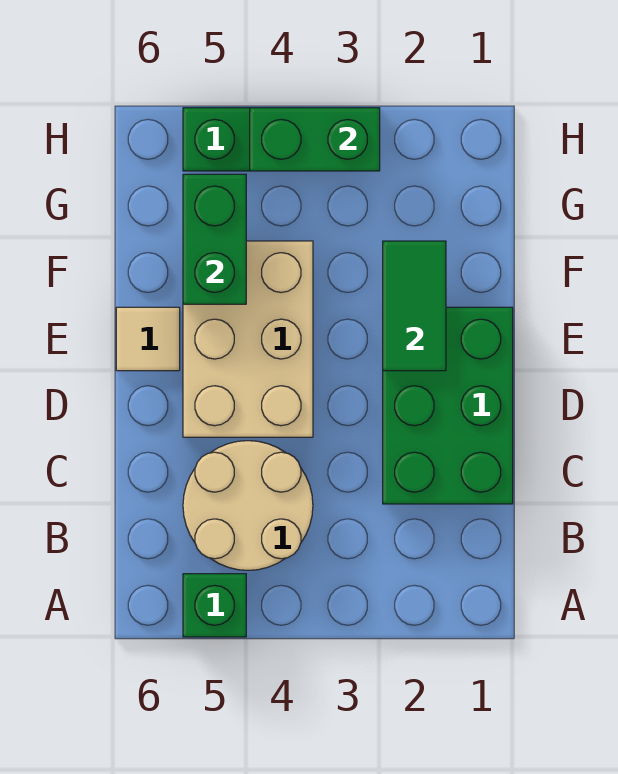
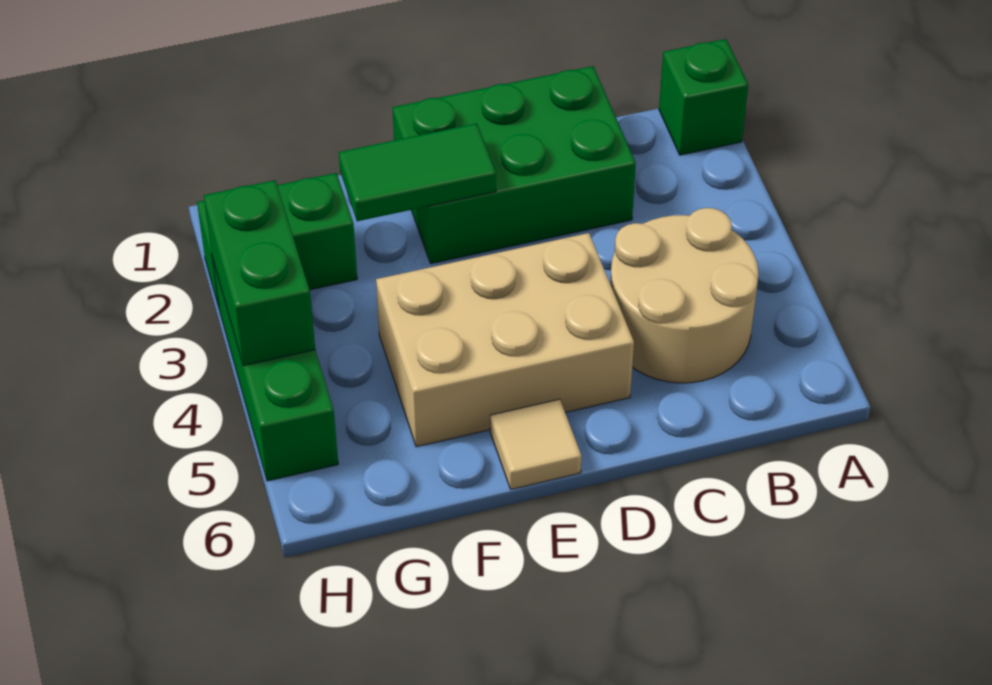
green 1x1 brick [183,574,246,637] -> green 1x1 brick moved to [659,39,748,155]
green 1x2 brick [183,174,246,304] -> green 1x2 brick moved to [197,173,357,307]

